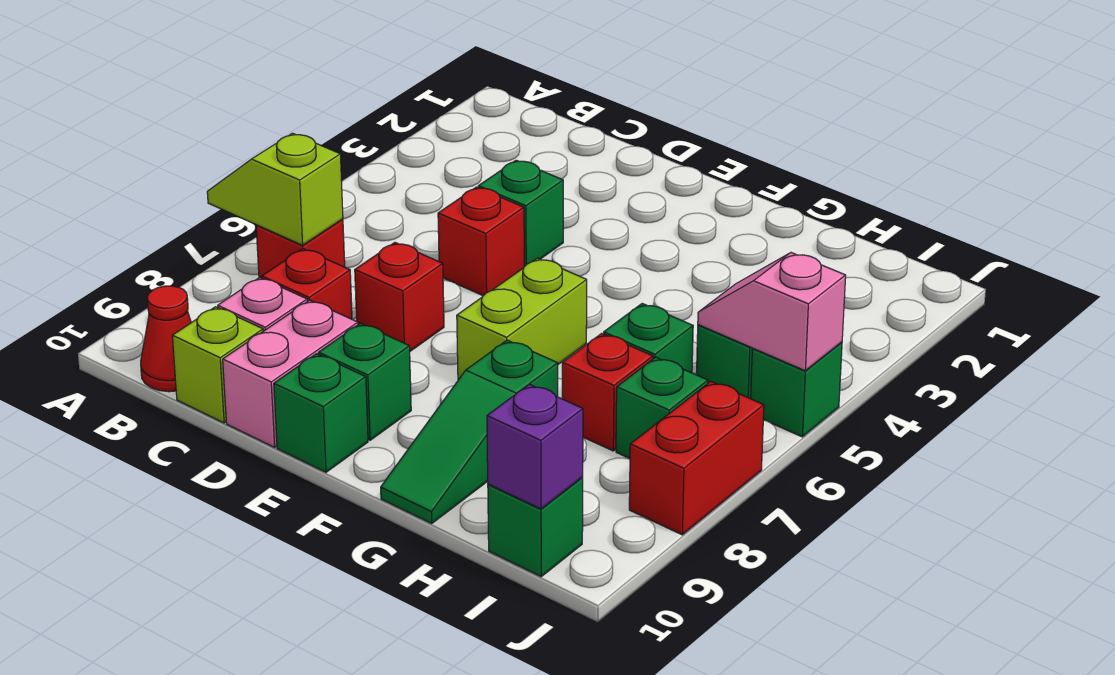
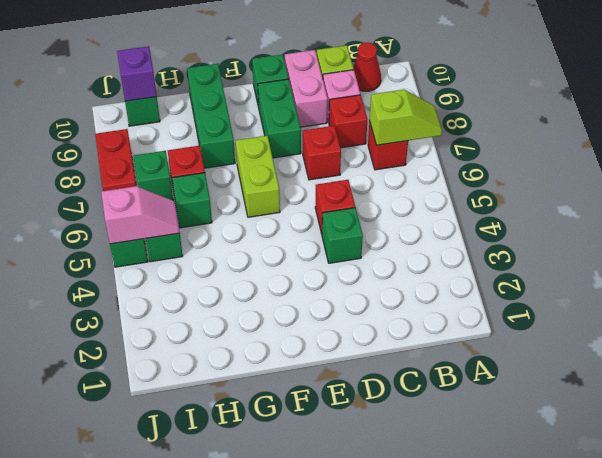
green 1x1 brick [319,323,411,440] -> green 1x2 brick [258,79,301,158]
green 1x3 slope [381,340,558,523] -> green 1x3 brick [187,64,235,168]

